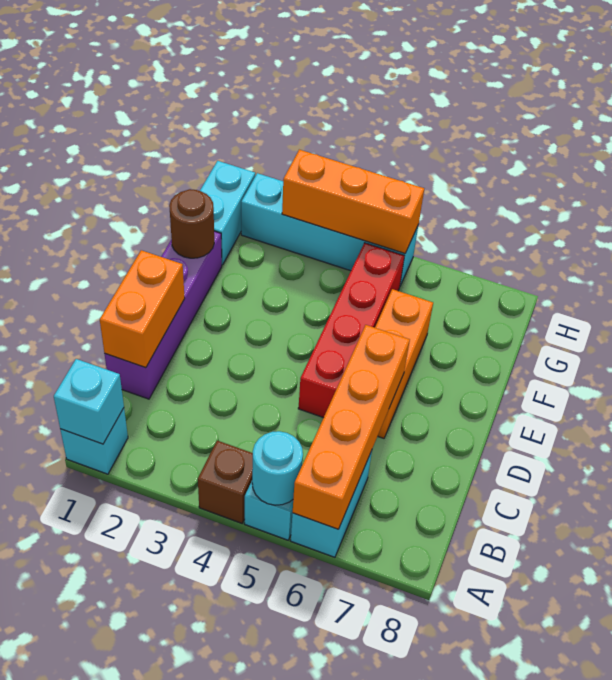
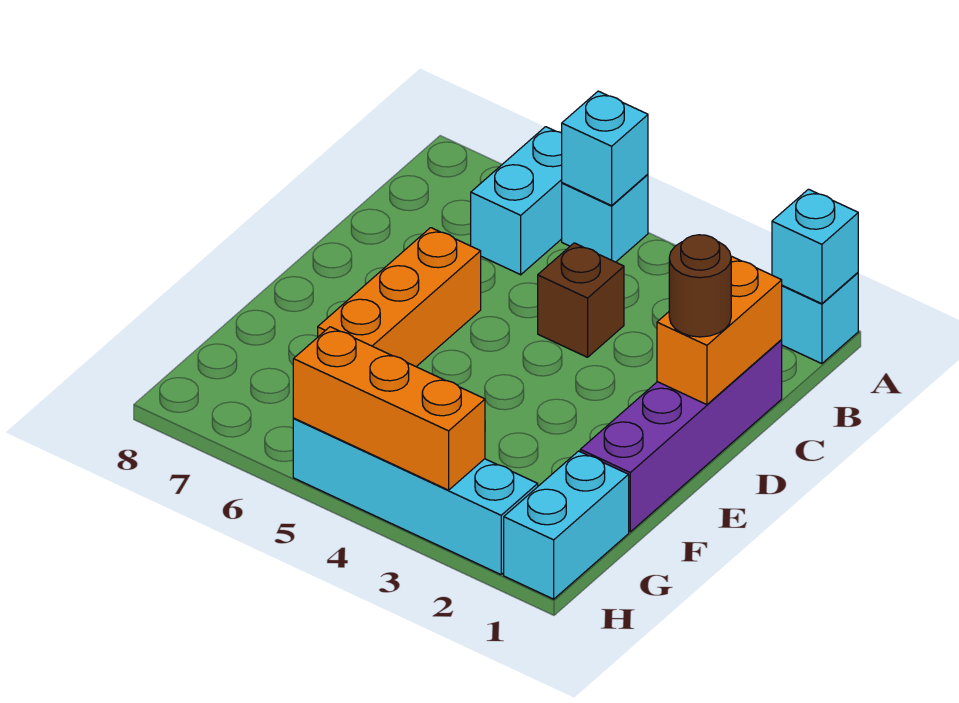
brown 1x1 brick [198,441,253,523] -> brown 1x1 brick moved to [538,243,624,357]
cyan 1x1 round brick [252,431,303,505] -> cyan 1x1 brick [562,91,648,206]
orange 1x4 brick [293,325,410,529] -> none
red 1x4 brick [298,243,404,418] -> none
brown 1x1 round brick [169,189,214,258] -> brown 1x1 round brick moved to [669,235,731,337]

